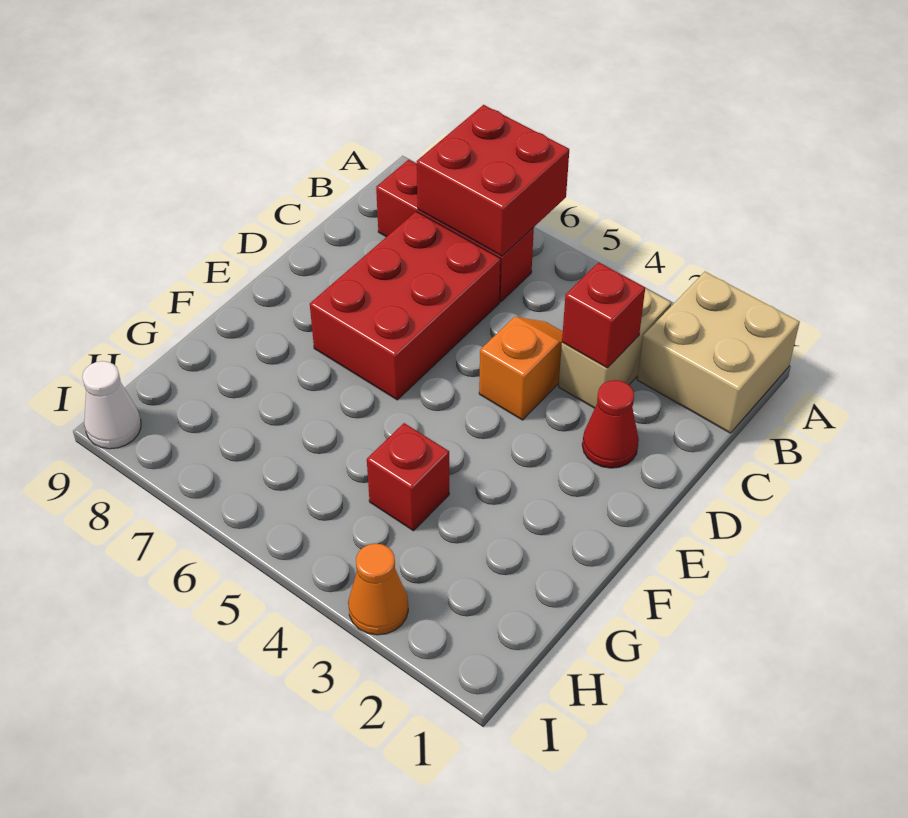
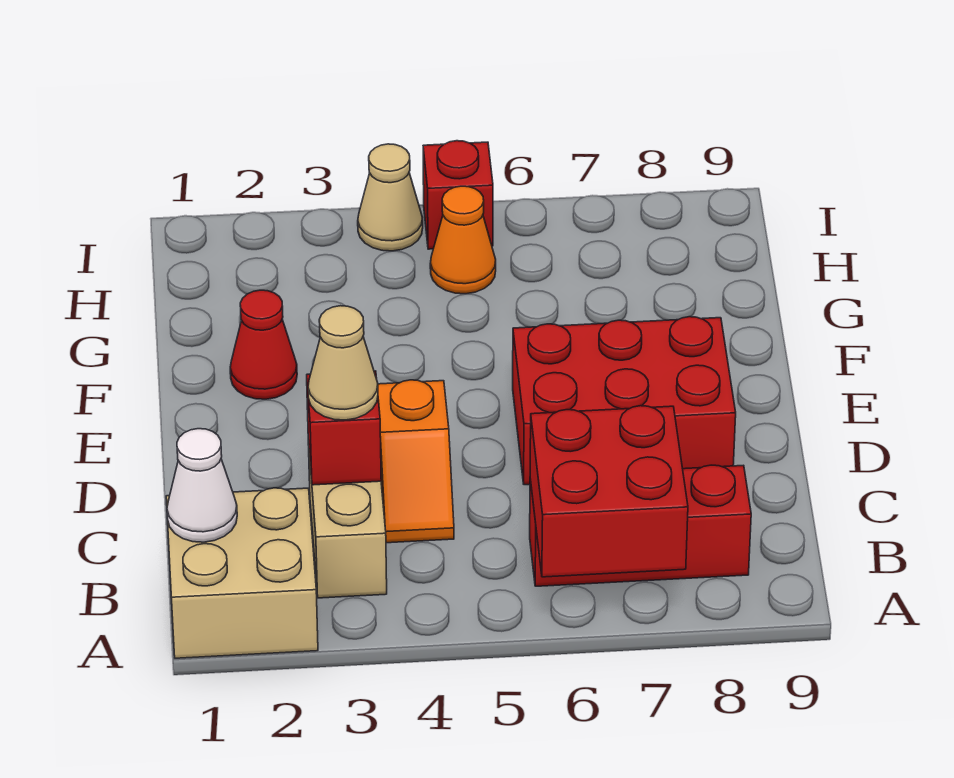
none -> tan 1x1 cone [308,306,378,420]
red 2x3 brick [310,212,501,400] -> red 2x3 brick turned to [513,317,736,485]
red 1x1 cone [582,380,639,468] -> red 1x1 cone moved to [230,290,297,399]
red 1x1 brick [367,423,449,531] -> red 1x1 brick moved to [423,141,493,249]
orange 1x1 cone [348,544,408,635] -> orange 1x1 cone moved to [430,186,496,294]
none -> tan 1x1 cone [358,144,423,251]
white 1x1 cone [82,361,141,449] -> white 1x1 cone moved to [167,429,237,542]

